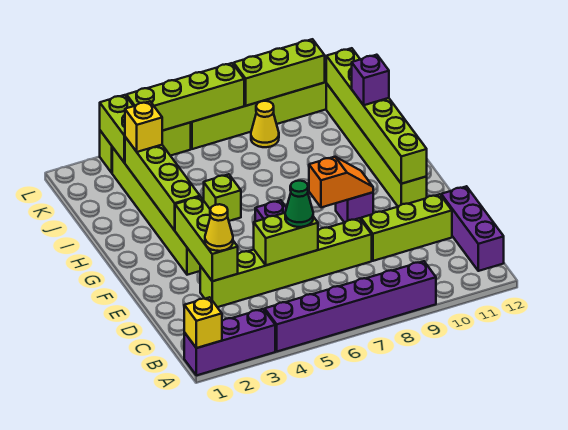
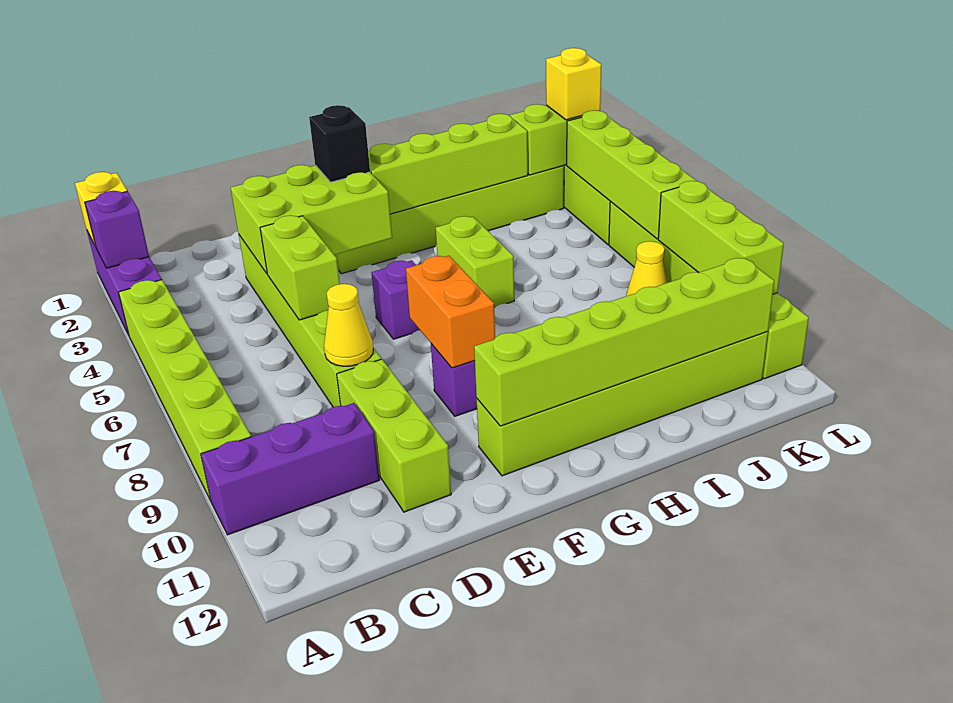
purple 1x6 brick [265,261,436,351] -> lime 1x6 brick [118,280,251,501]
purple 1x3 brick [441,186,504,271] -> purple 1x3 brick moved to [201,403,379,535]
lime 1x3 brick [175,197,238,281] -> lime 2x3 brick [231,165,392,273]
yellow 1x1 cone [205,204,233,251] -> yellow 1x1 cone moved to [324,284,373,366]
green 1x1 cone [285,181,313,227] -> none
none -> black 1x1 brick [309,105,370,182]
orange 1x2 slope [309,157,373,207] -> orange 1x2 brick [406,256,495,368]
lime 1x1 brick [204,174,241,221] -> lime 1x2 brick [436,216,514,307]
purple 1x1 brick [352,55,389,105] -> purple 1x1 brick moved to [85,191,149,268]
yellow 1x1 brick [125,101,162,152] -> yellow 1x1 brick moved to [546,48,601,120]

